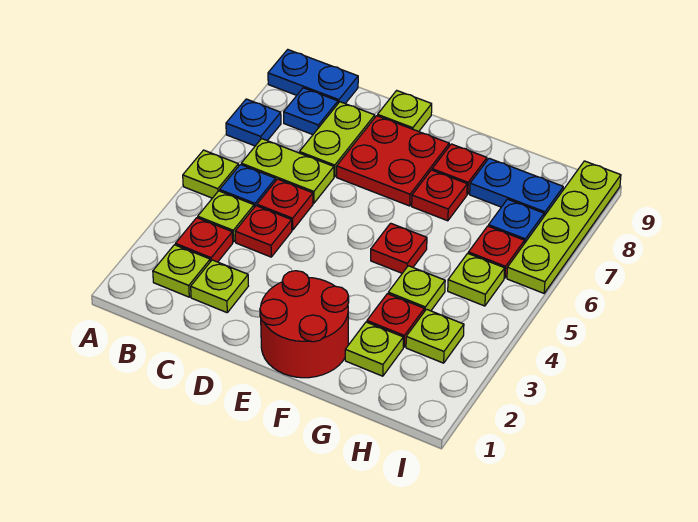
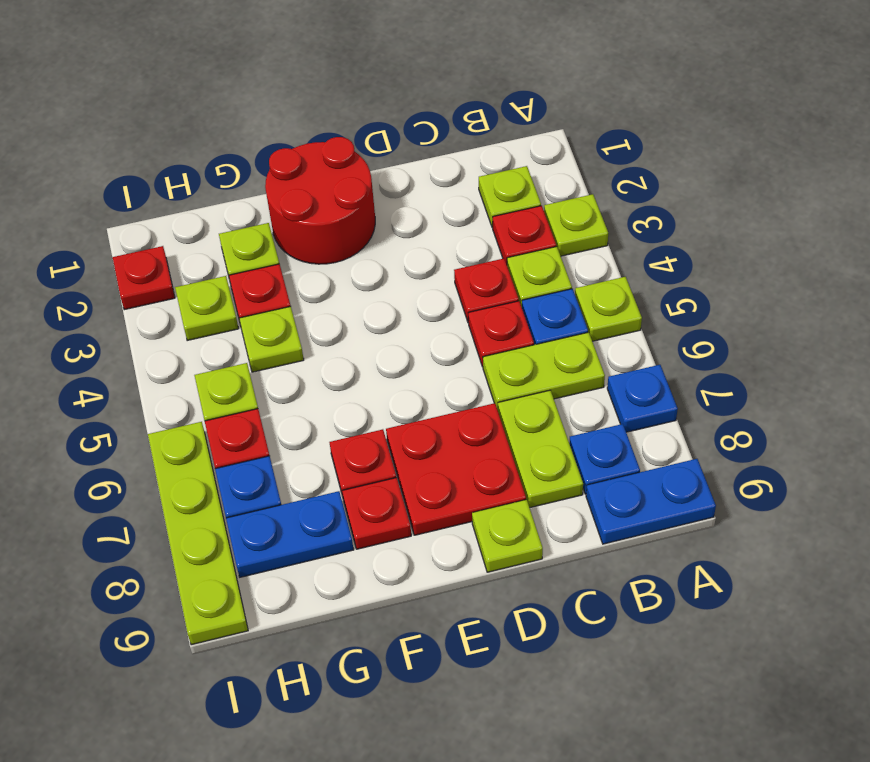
lime 1x1 plate [191,260,248,313] -> lime 1x1 plate moved to [544,194,608,256]
red 1x1 plate [371,223,427,273] -> red 1x1 plate moved to [112,246,175,310]

